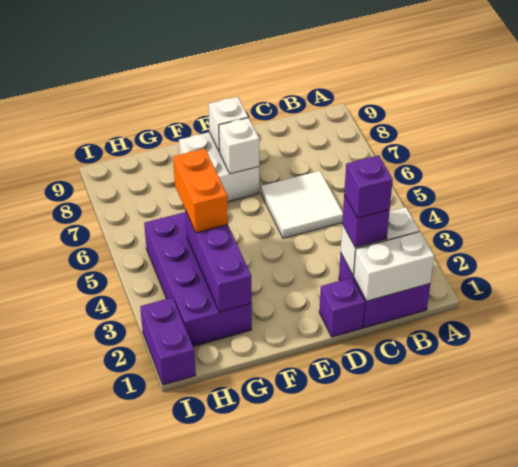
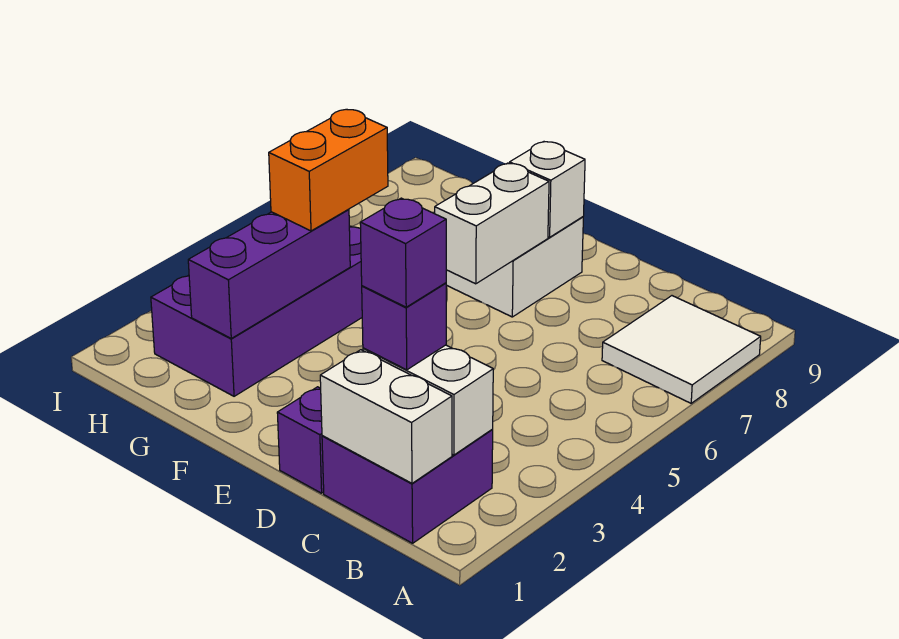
white 2x2 tile [261,171,343,238] -> white 2x2 tile moved to [602,296,761,403]
white 1x1 brick [219,118,259,174] -> white 1x2 brick [435,163,549,284]
purple 1x2 brick [140,297,196,385] -> none

